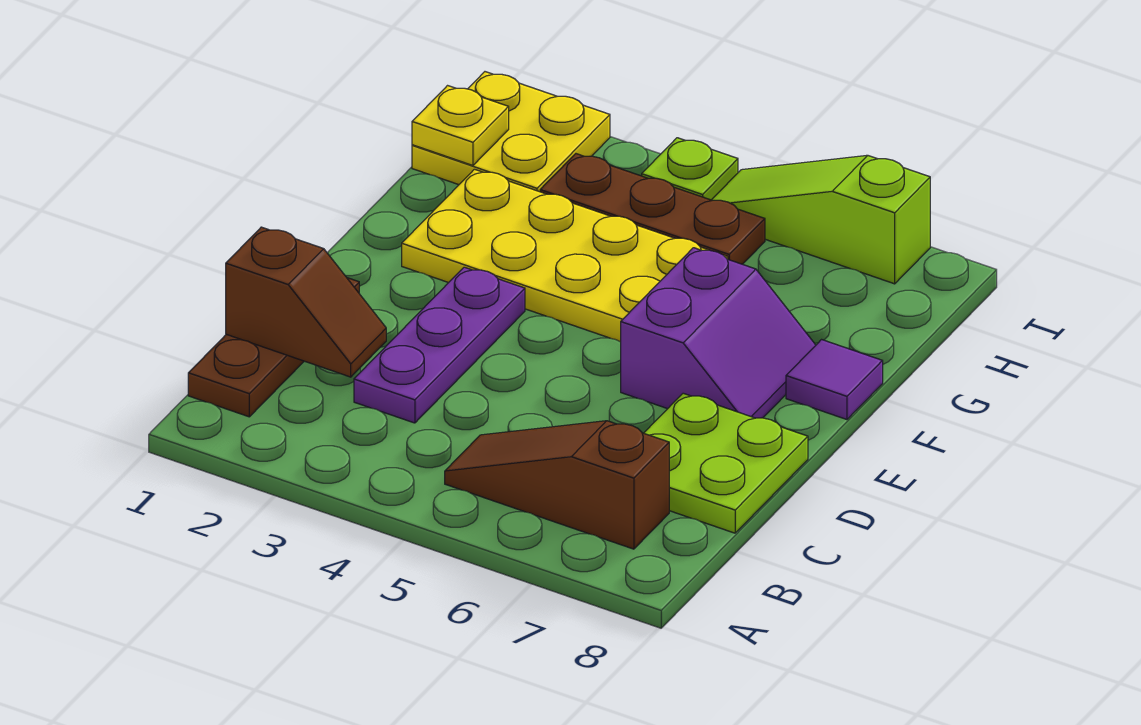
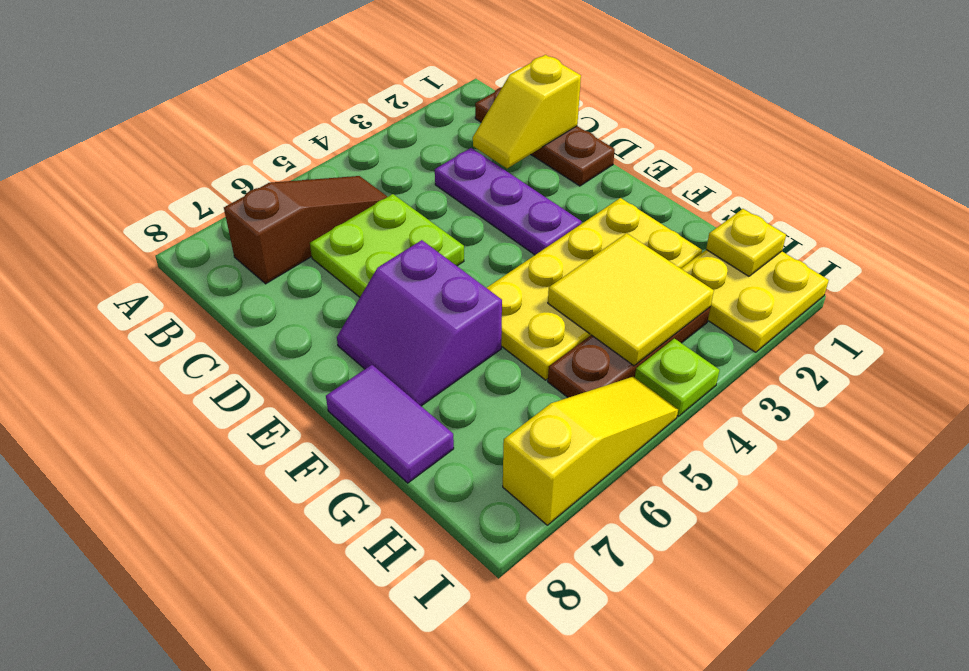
brown 1x2 slope [226,227,386,377] -> yellow 1x2 slope [473,55,581,168]
lime 2x2 plate [644,393,808,533] -> lime 2x2 plate moved to [310,194,464,297]
purple 1x1 tile [786,340,883,420] -> purple 1x2 tile [326,365,454,483]
none -> yellow 2x2 tile [548,233,714,366]
lime 1x3 slope [712,155,930,284] -> yellow 1x3 slope [503,377,678,525]

